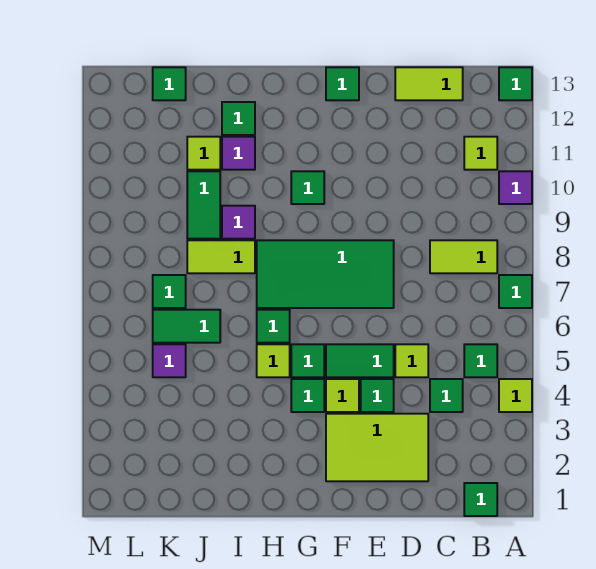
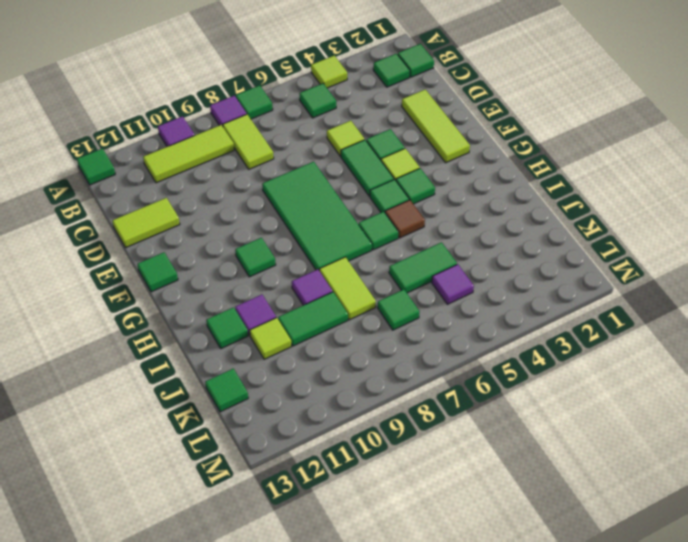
none -> purple 1x1 tile [210,96,247,126]
lime 1x1 tile [464,137,497,170] -> lime 1x3 tile [143,125,234,183]
green 1x1 tile [430,379,463,412] -> green 1x1 tile moved to [373,54,410,87]
lime 1x2 tile [395,67,463,100] -> lime 1x2 tile turned to [112,198,180,248]
lime 2x3 tile [326,414,428,481] -> lime 1x3 tile [402,90,470,163]
lime 1x1 tile [257,344,290,377] -> brown 1x1 tile [385,200,425,238]
green 1x2 tile [153,310,220,343] -> green 1x2 tile turned to [389,242,457,293]

